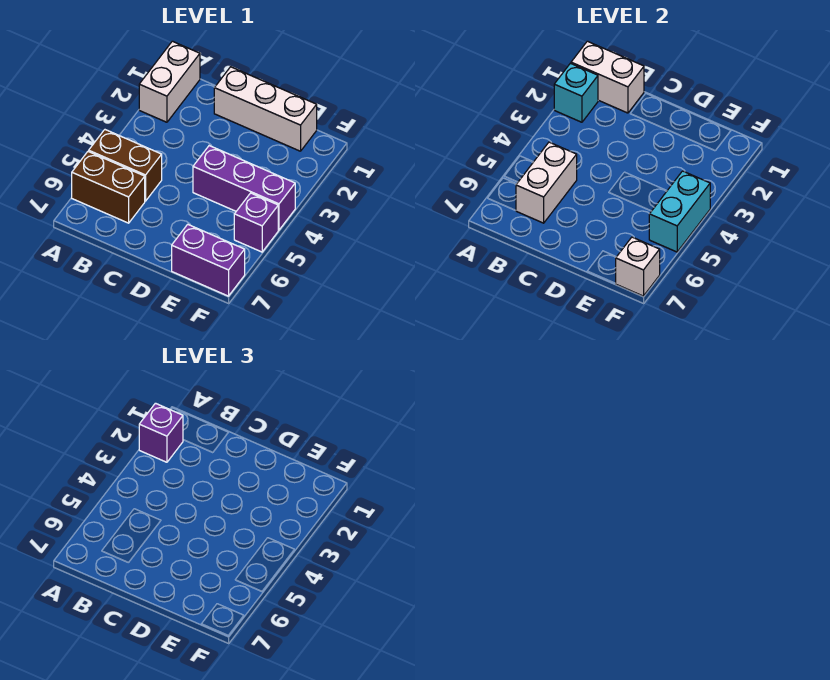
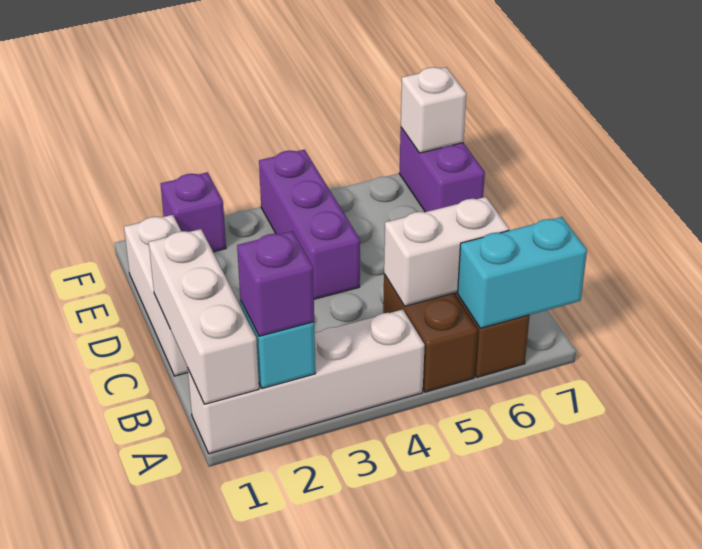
white 1x2 brick [139,41,200,122] -> white 1x4 brick [188,310,425,454]
white 1x2 brick [571,41,644,113] -> white 1x3 brick [149,229,259,404]
cyan 1x2 brick [649,171,710,252] -> cyan 1x2 brick moved to [458,217,587,328]
purple 1x1 brick [234,193,278,252] -> purple 1x1 brick moved to [161,172,226,252]

